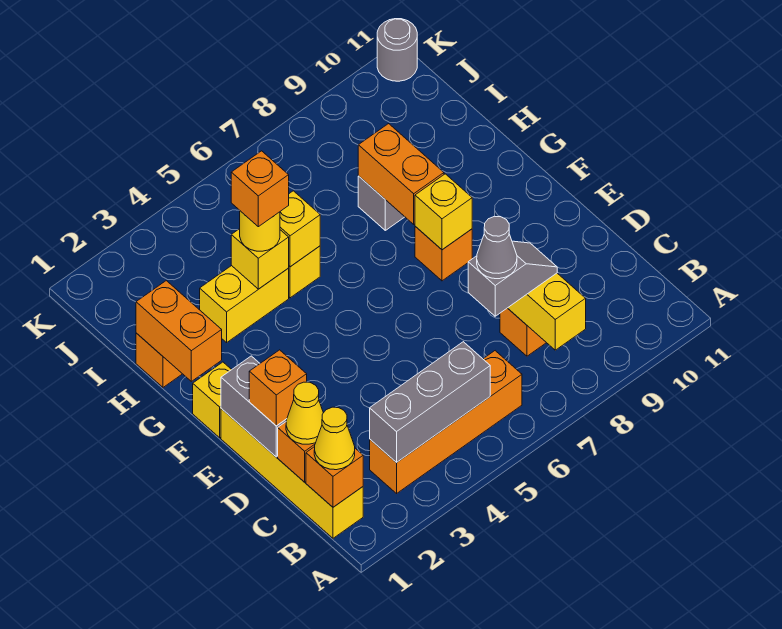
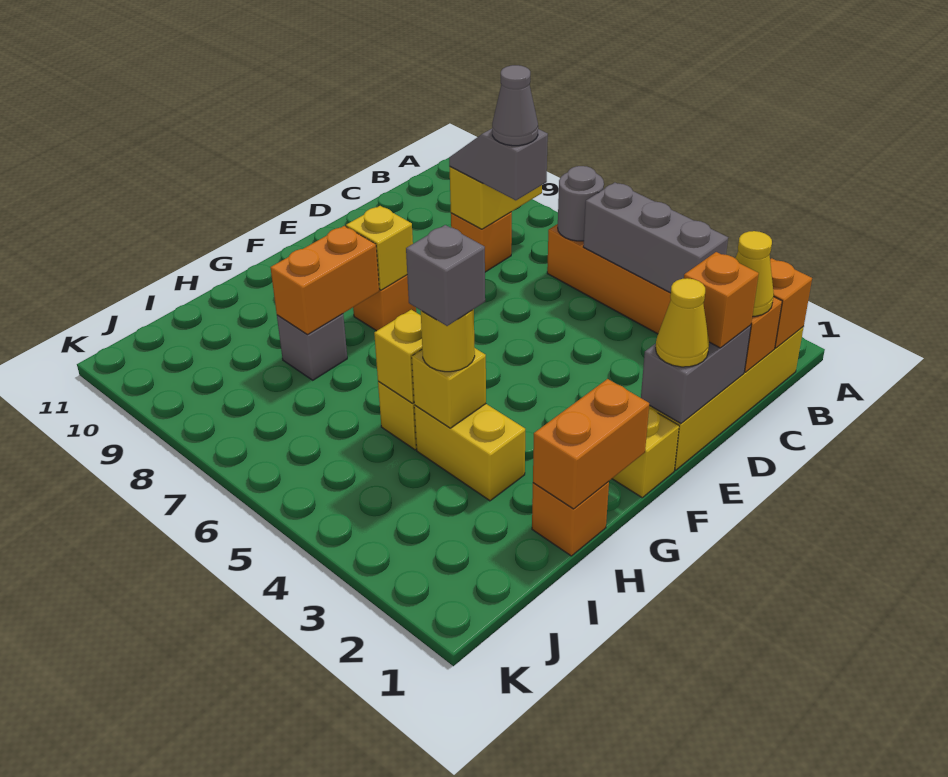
yellow 1x1 cone [314,407,355,470] -> yellow 1x1 cone moved to [656,278,709,367]
orange 1x1 brick [231,151,289,227] -> grey 1x1 brick [406,225,485,326]
grey 1x1 round brick [377,19,417,81] -> grey 1x1 round brick moved to [558,166,604,241]

